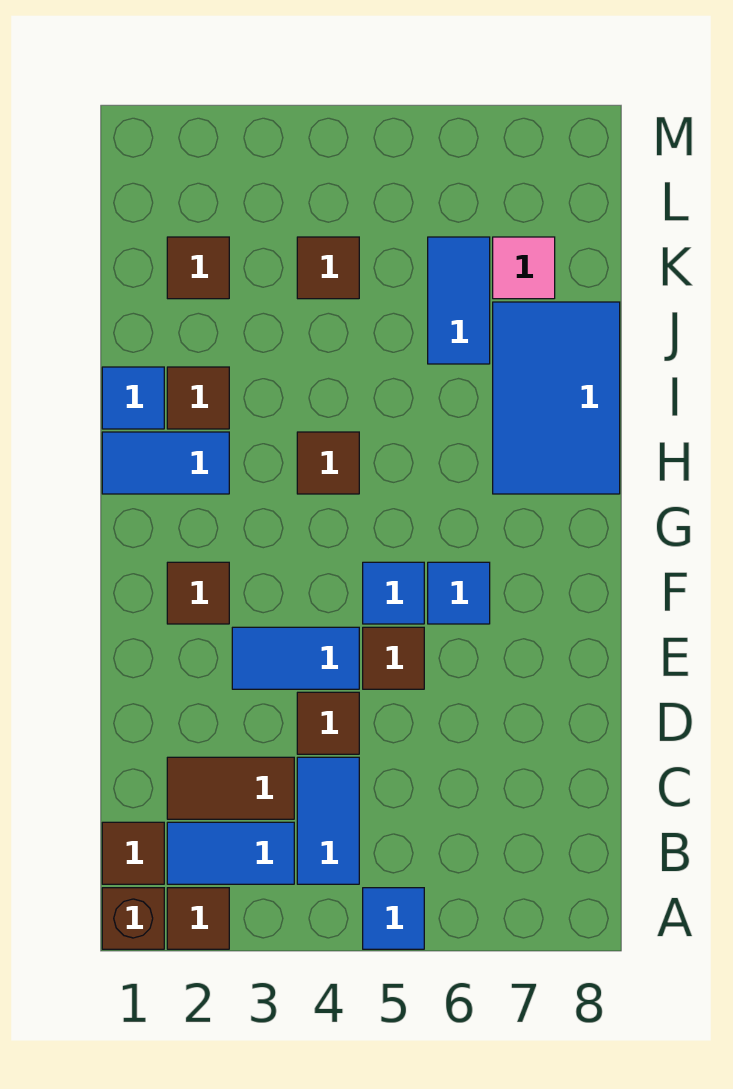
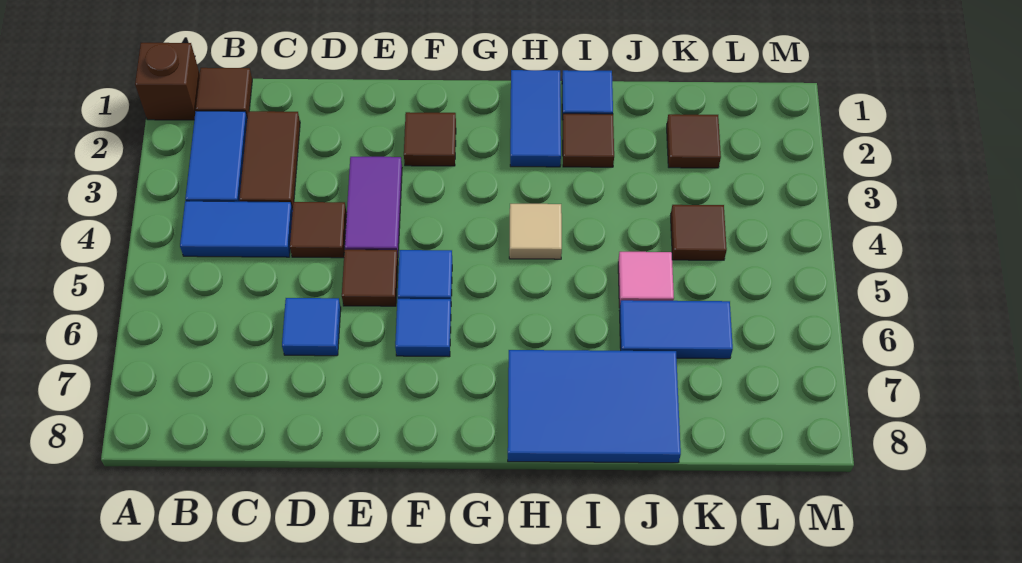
brown 1x1 tile [167,888,229,949] -> none
blue 1x1 tile [363,888,424,949] -> blue 1x1 tile moved to [282,298,341,356]
blue 1x2 tile [232,627,359,689] -> purple 1x2 tile [345,157,402,255]
brown 1x1 tile [297,432,359,494] -> tan 1x1 tile [509,204,562,259]
pink 1x1 tile [493,237,555,299] -> pink 1x1 tile moved to [618,252,674,308]

